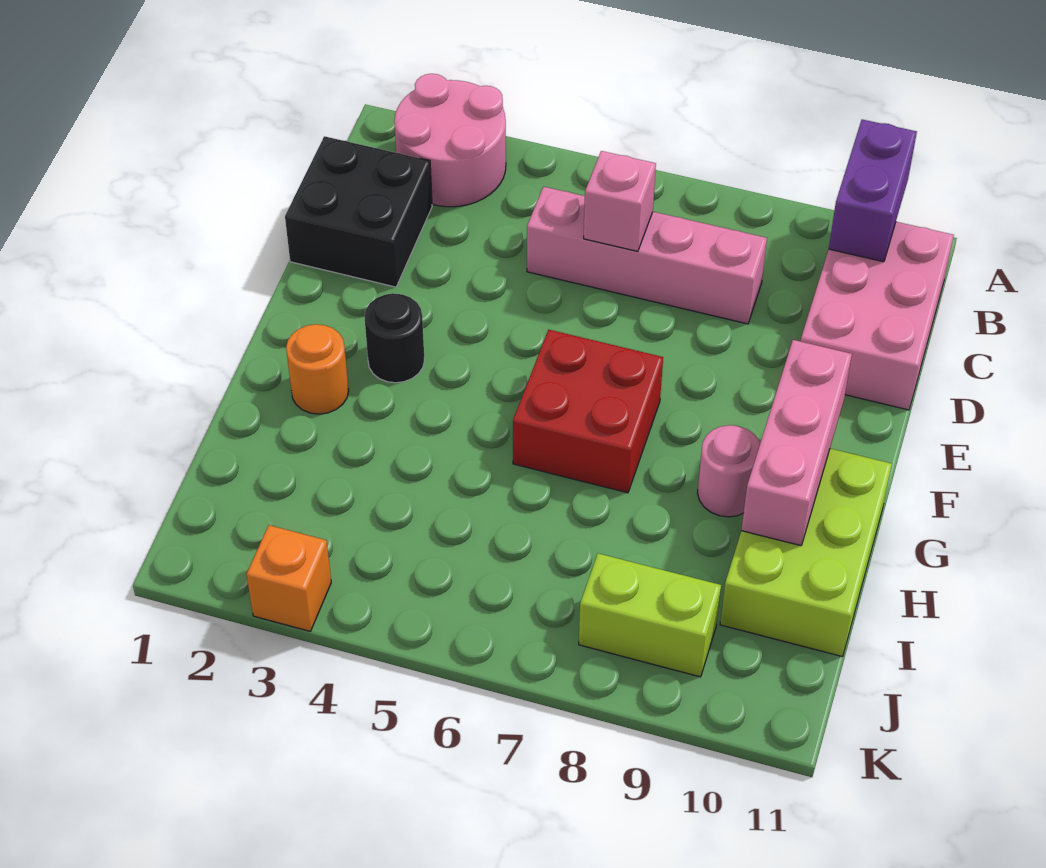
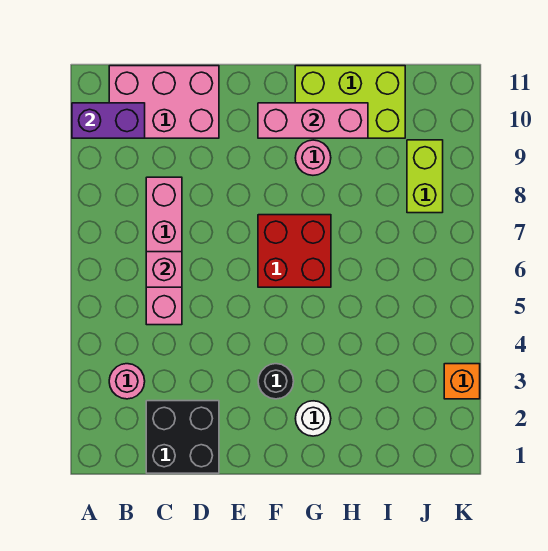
pink 2x2 round brick [394,74,506,207] -> pink 1x1 round brick [109,364,145,399]
orange 1x1 round brick [286,324,349,414] -> white 1x1 round brick [295,401,331,436]

